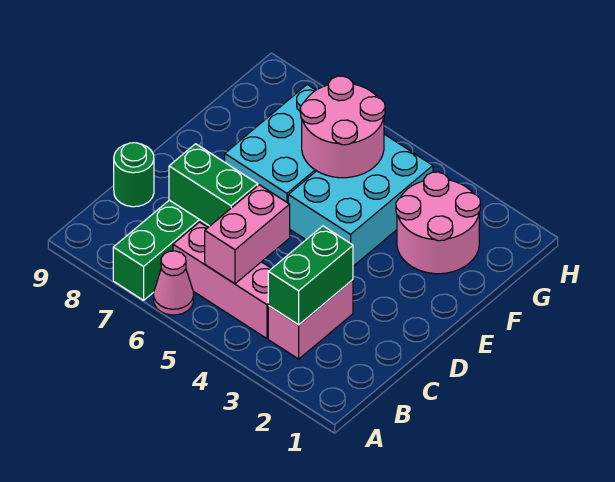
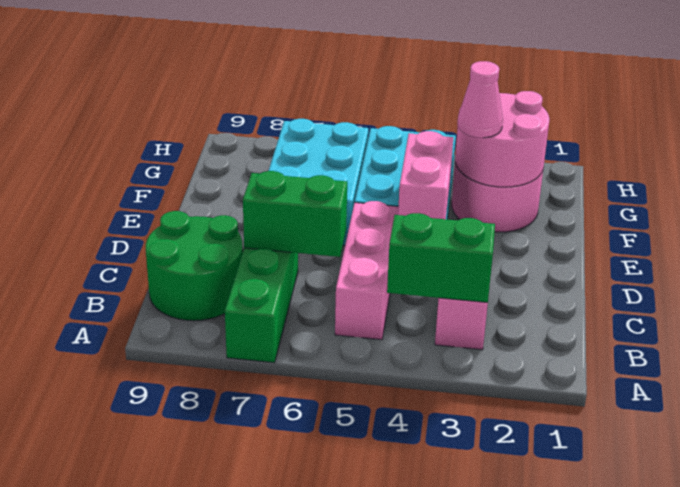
pink 1x1 cone [154,251,194,315] -> pink 1x1 cone moved to [457,61,503,138]
green 1x2 brick [268,226,353,325] -> green 1x2 brick turned to [387,213,495,302]
pink 1x3 brick [173,222,272,339] -> pink 1x3 brick turned to [335,201,398,340]
pink 1x2 brick [205,185,290,284] -> pink 1x2 brick moved to [398,131,454,219]
green 1x1 round brick [114,143,154,207] -> green 2x2 round brick [146,211,243,321]
pink 2x2 round brick [300,76,385,178] -> pink 2x2 round brick moved to [455,91,549,187]

